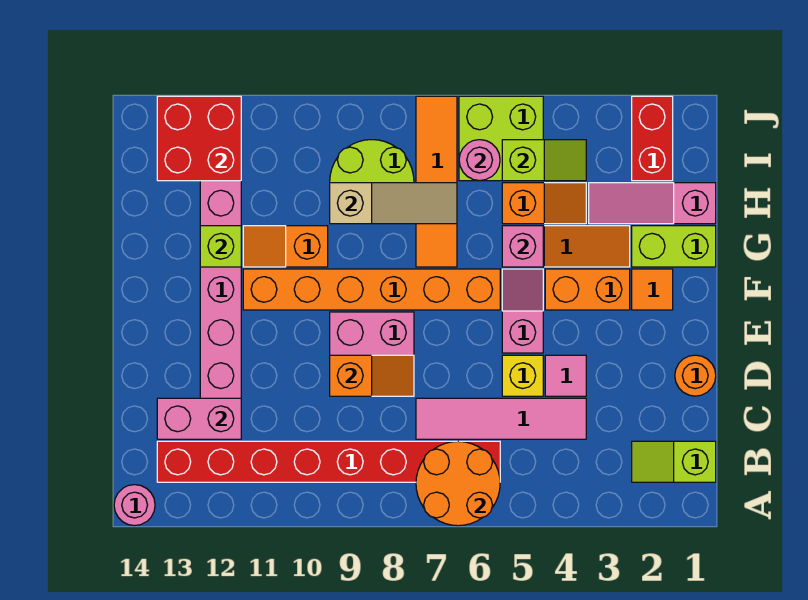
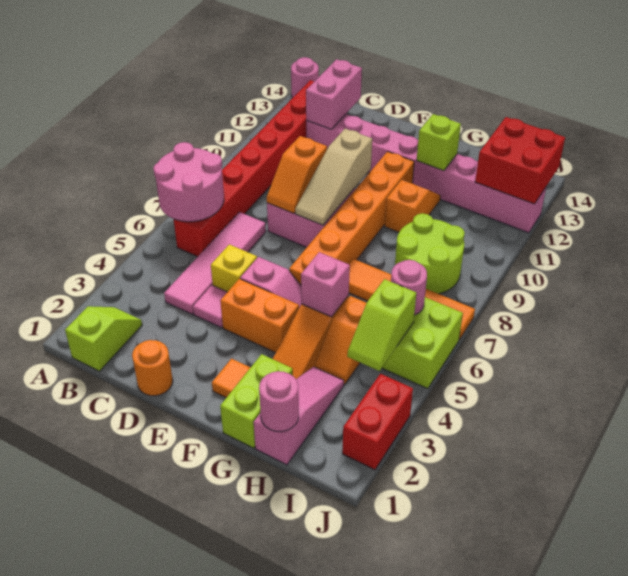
orange 2x2 round brick [416,441,500,526] -> pink 2x2 round brick [153,142,224,222]
orange 1x2 brick [545,269,630,310] -> orange 1x2 brick turned to [220,279,299,353]
none -> pink 1x1 round brick [259,371,299,432]
tan 1x3 slope [330,183,457,224] -> tan 1x3 slope moved to [295,129,372,225]
red 1x2 brick [632,96,673,181] -> red 1x2 brick turned to [342,374,413,470]

